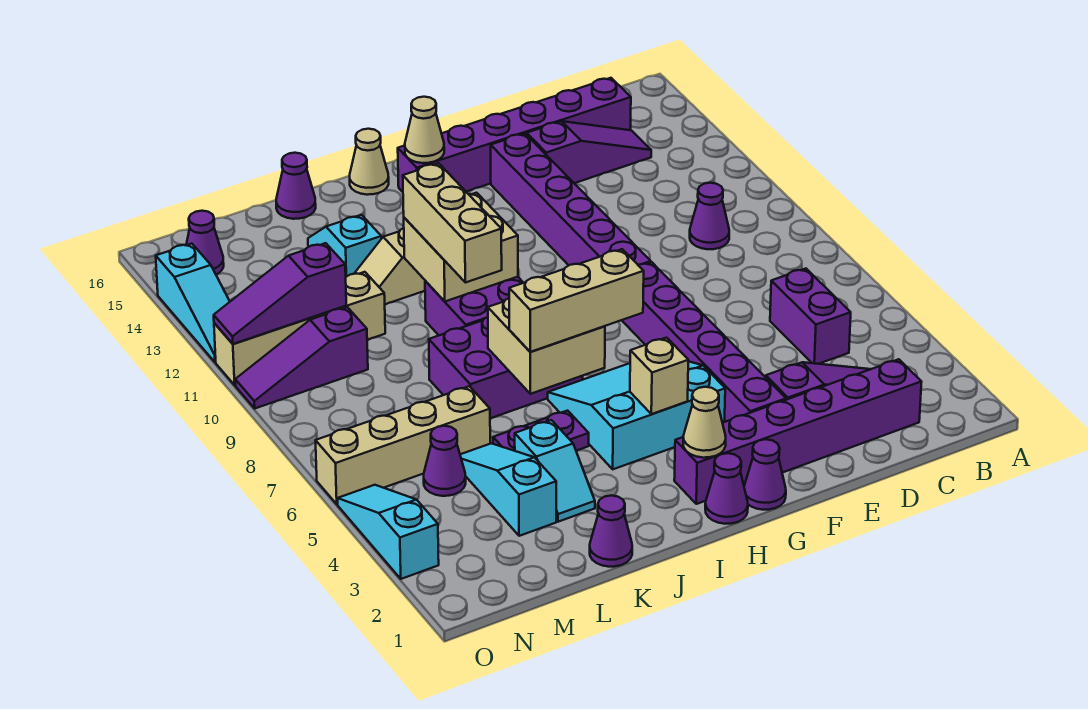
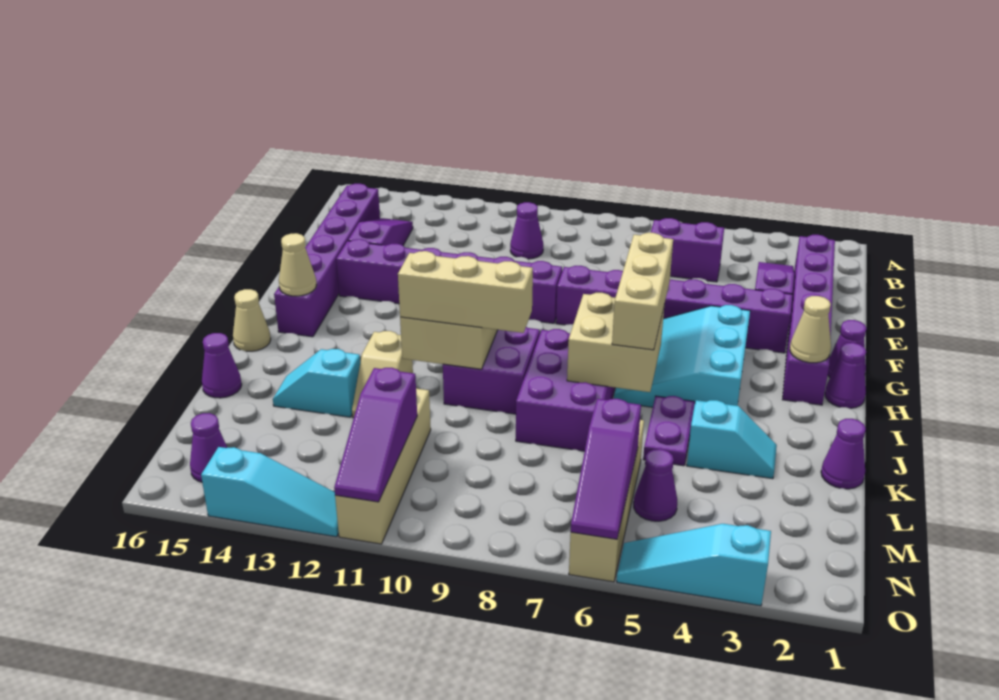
tan 1x1 brick [630,338,688,414] -> none
cyan 1x3 slope [460,443,556,536] -> none
purple 1x3 slope [235,307,368,408] -> purple 1x3 slope moved to [571,399,641,539]

